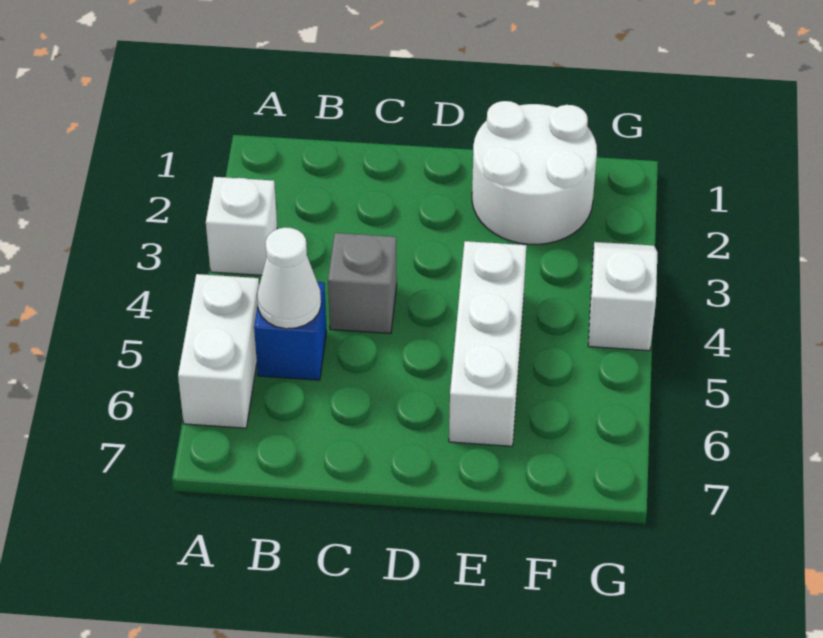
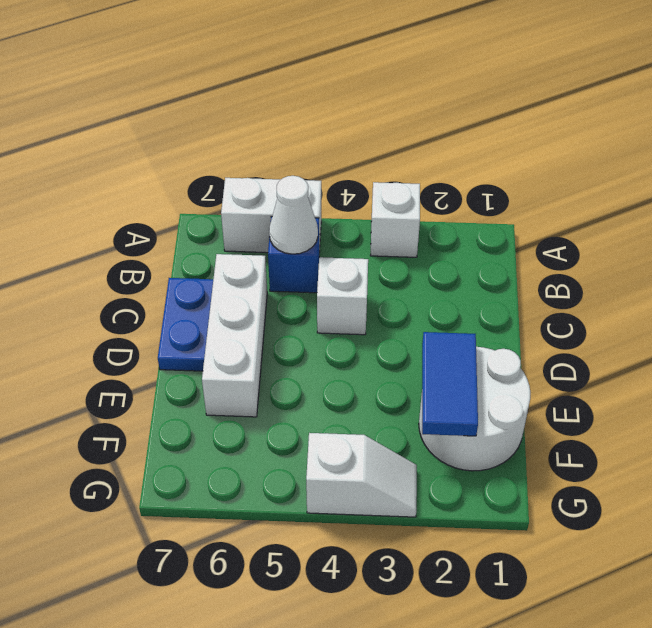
grey 1x1 brick [328,233,397,334] -> white 1x1 brick [317,257,368,335]
none -> blue 1x2 plate [158,278,213,371]
none -> blue 1x2 tile [422,332,478,436]
white 1x3 brick [449,241,526,446] -> white 1x3 brick turned to [202,254,267,417]

